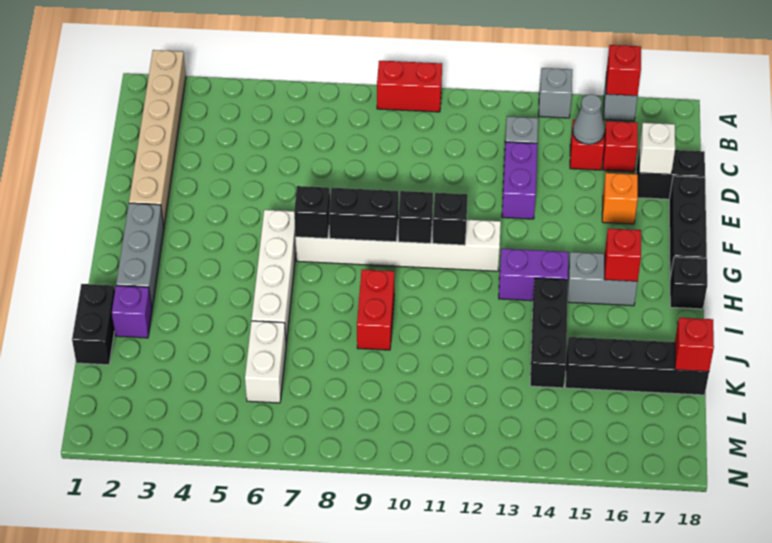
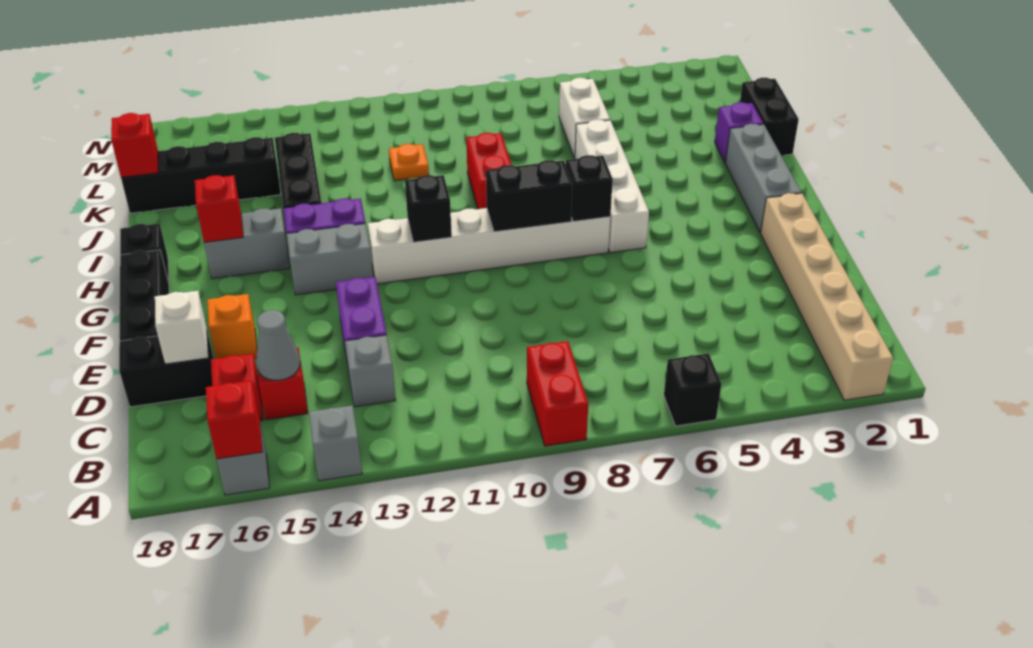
red 1x2 brick [377,61,442,112] -> red 1x2 brick turned to [527,341,588,446]
black 1x1 brick [398,191,433,244] -> black 1x1 brick moved to [664,353,721,426]
none -> grey 1x2 brick [287,224,373,295]
none -> orange 1x1 plate [389,144,429,181]

